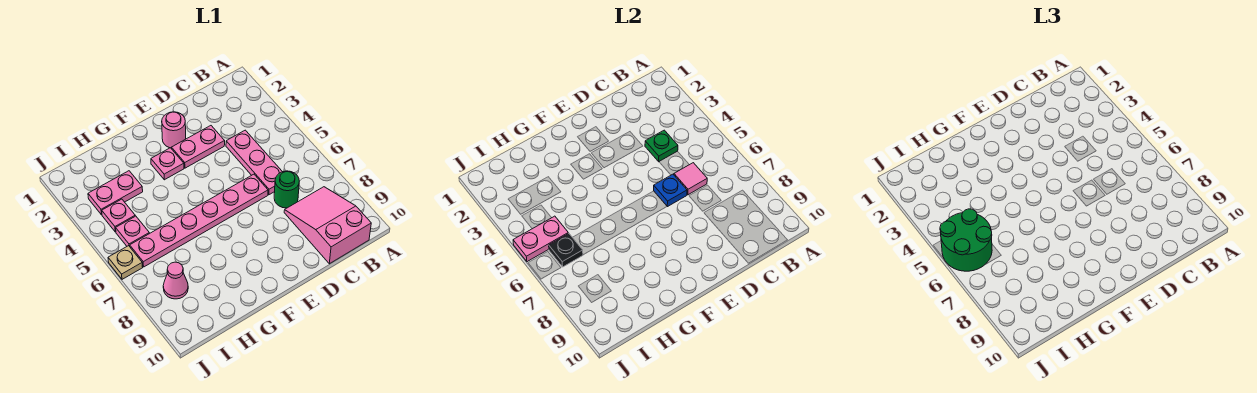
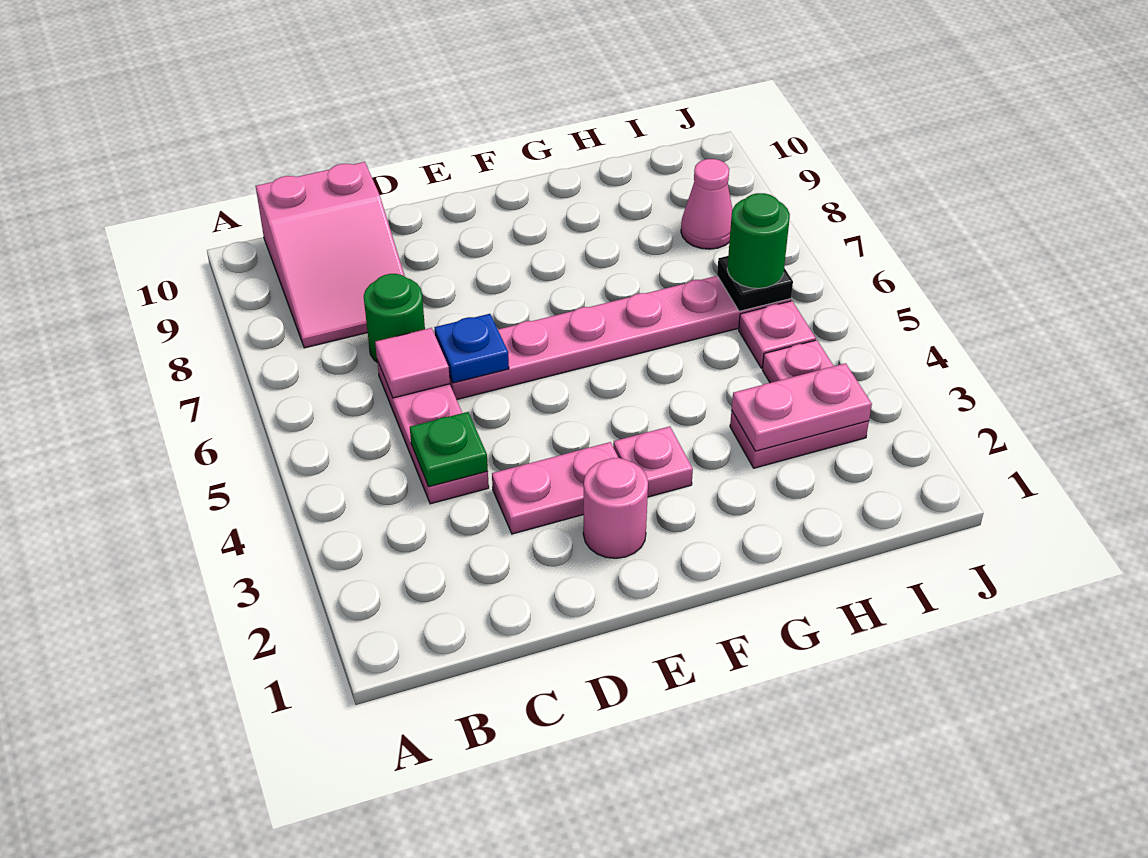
pink 1x2 plate [513,216,568,262] -> pink 1x2 plate moved to [732,363,872,451]
green 2x2 round brick [940,209,992,271] -> green 1x1 round brick [727,193,790,288]
tan 1x1 plate [108,246,143,279] -> none

